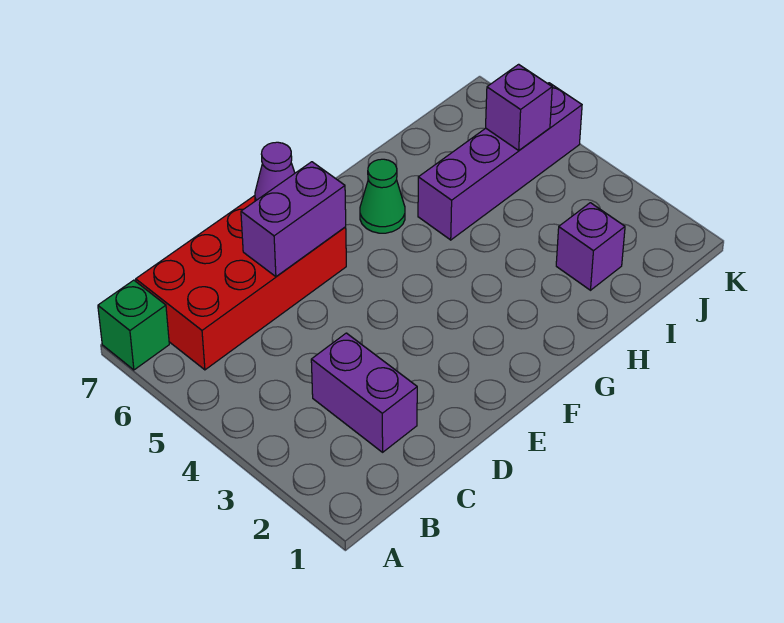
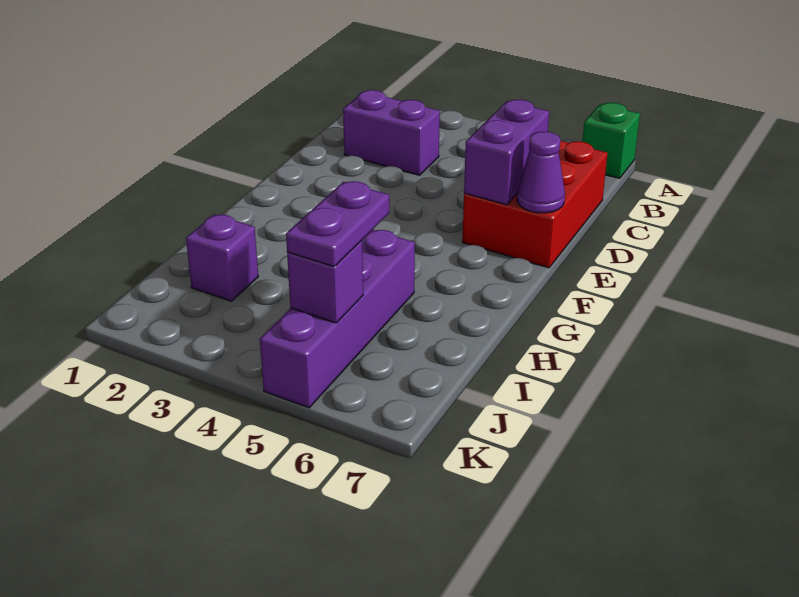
red 2x4 brick [136,196,346,370] -> red 2x3 brick [462,141,607,268]
green 1x1 cone [360,159,405,233] -> none
none -> purple 1x2 plate [286,181,389,267]

